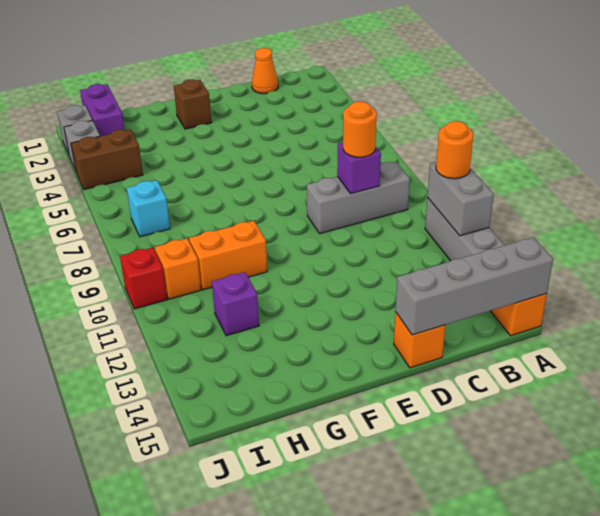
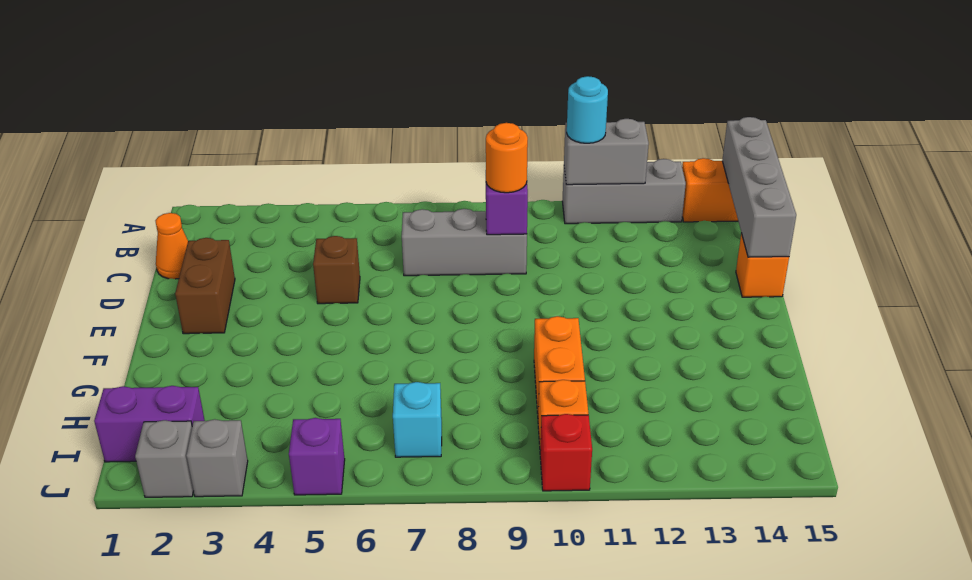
orange 1x1 round brick [436,121,473,179] -> cyan 1x1 round brick [567,76,608,143]
grey 1x3 brick [307,162,410,234] -> grey 1x3 brick turned to [402,209,527,276]
brown 1x1 brick [174,79,212,129] -> brown 1x1 brick moved to [313,236,360,304]
purple 1x1 brick [212,272,259,336] -> purple 1x1 brick moved to [289,418,345,495]
brown 1x2 brick [71,129,143,190] -> brown 1x2 brick moved to [175,238,235,334]

